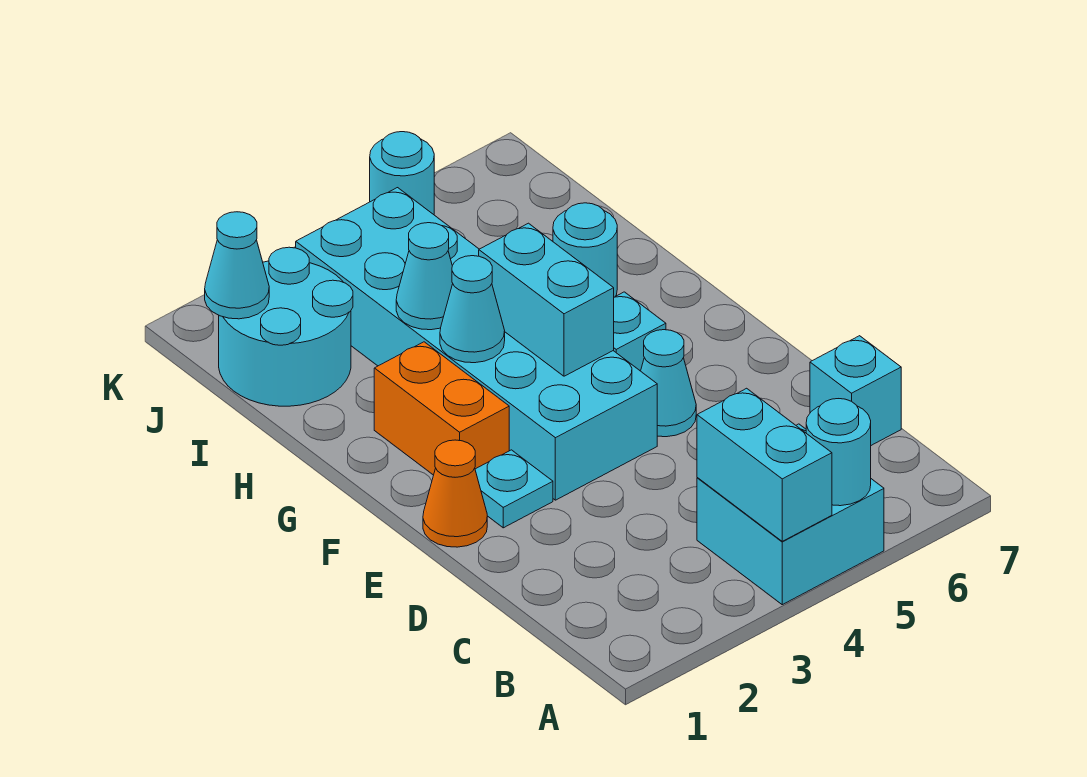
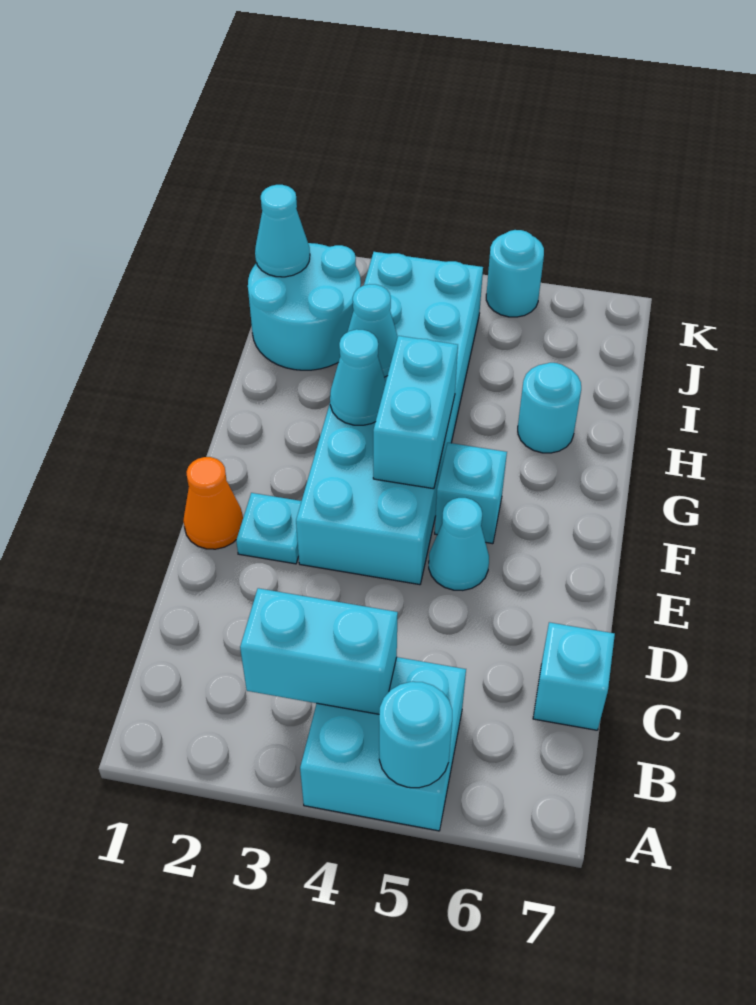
cyan 1x2 brick [697,388,832,541] -> cyan 1x2 brick turned to [240,588,398,714]
orange 1x2 brick [374,342,509,475] -> none

